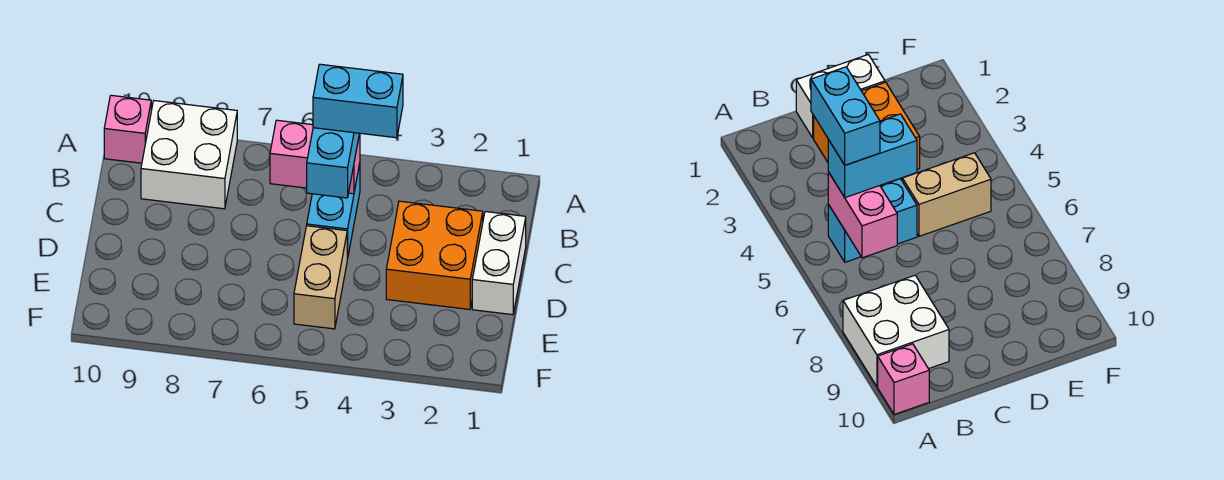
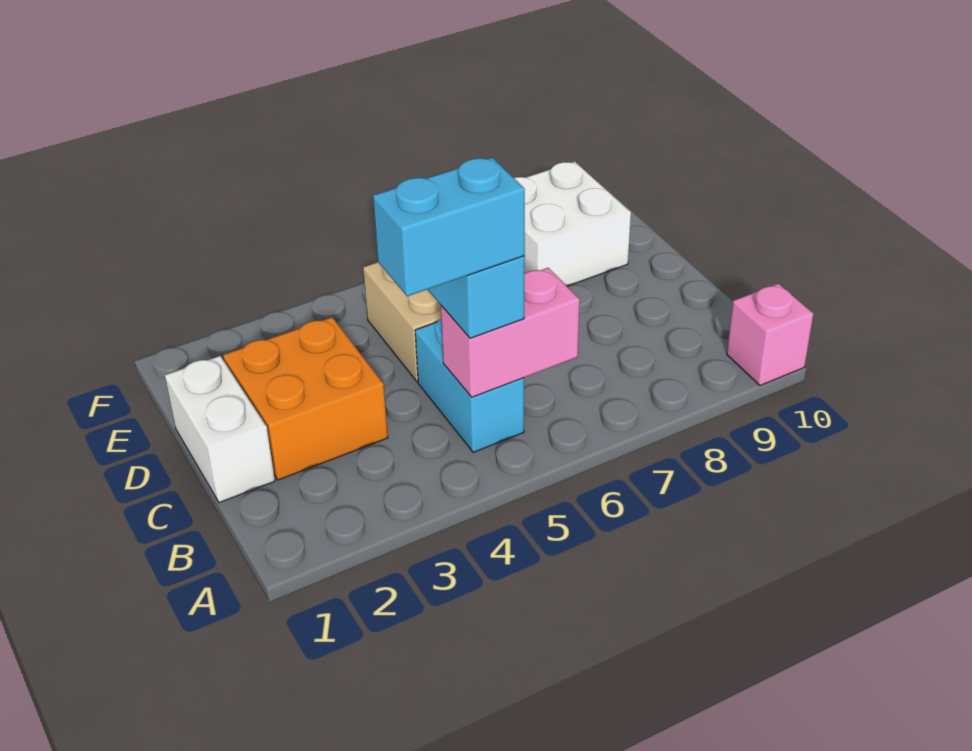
white 2x2 brick [141,101,237,209] -> white 2x2 brick moved to [514,161,631,286]

